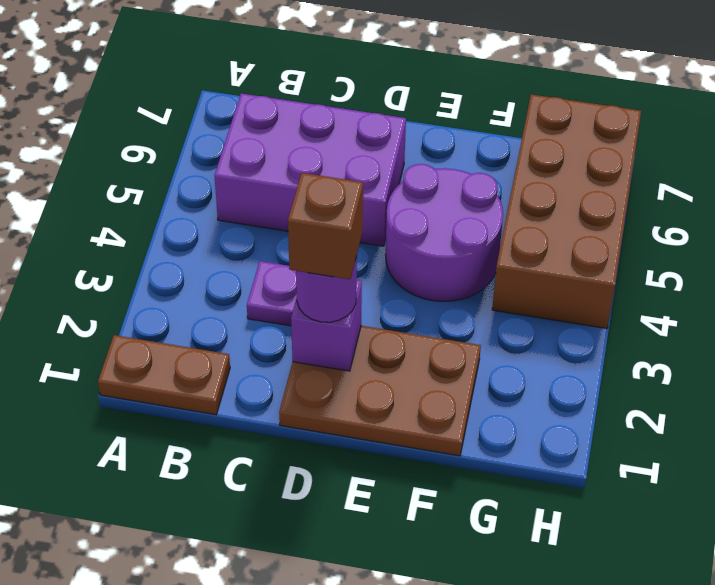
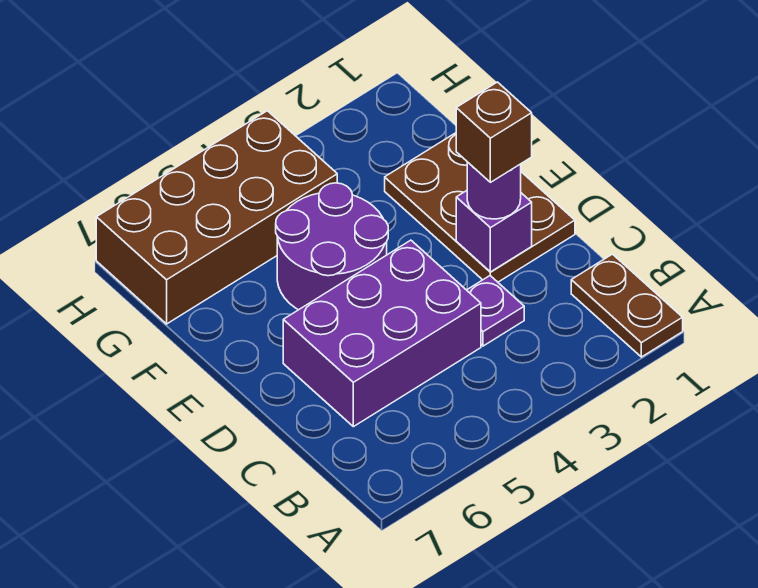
purple 2x3 brick [214,94,406,246] -> purple 2x3 brick turned to [283,240,481,427]

